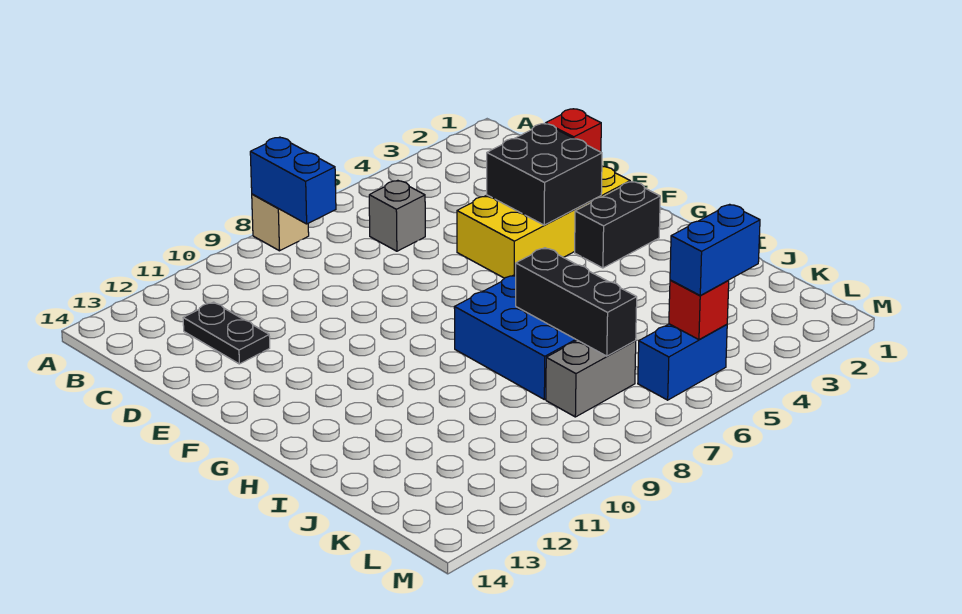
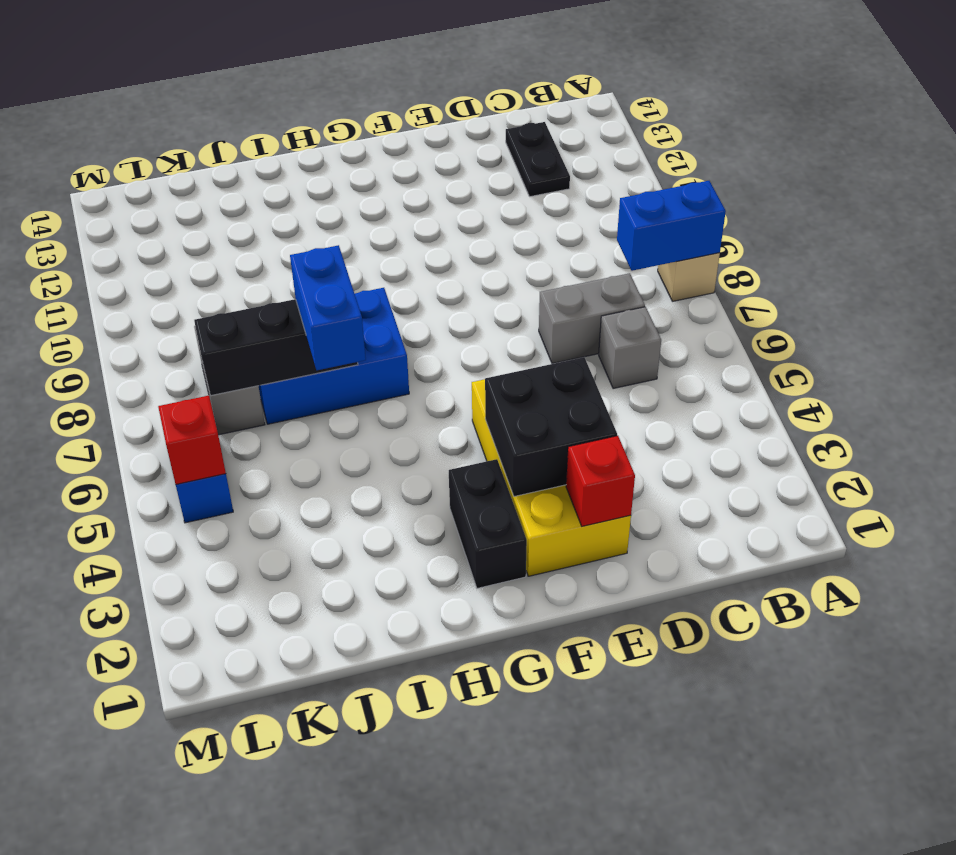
none -> grey 1x2 brick [539,273,645,364]
black 1x2 plate [183,302,270,364] -> black 1x2 plate turned to [506,122,570,197]
blue 1x2 brick [670,204,760,295] -> blue 1x2 brick moved to [290,245,366,370]

